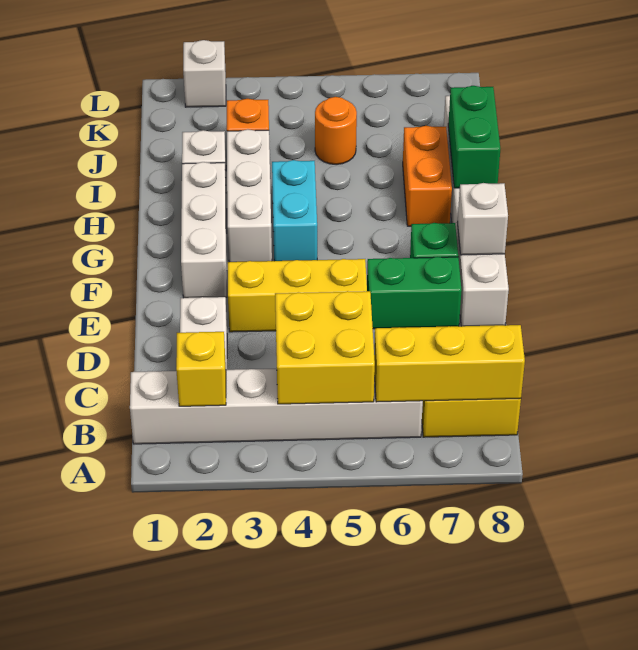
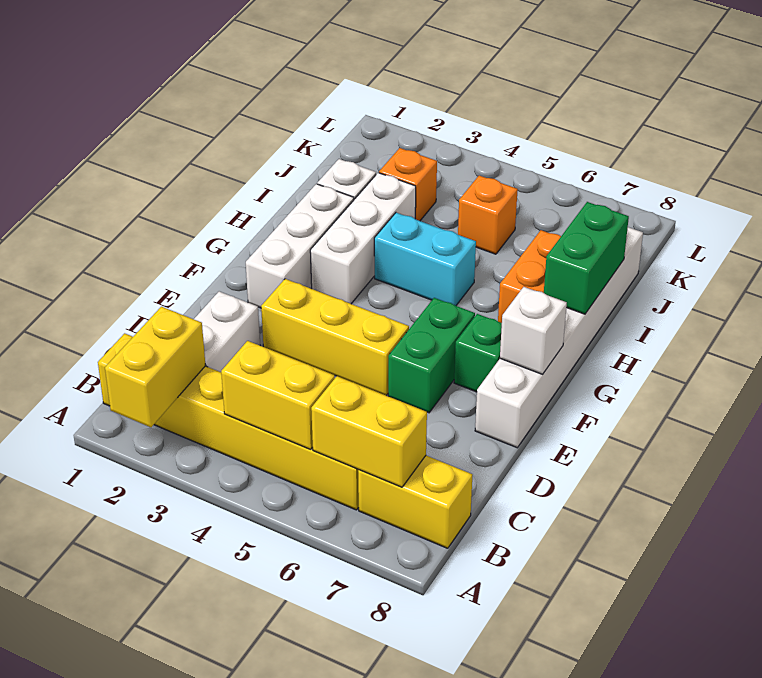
white 1x6 brick [130,369,423,444] -> yellow 1x6 brick [98,333,359,510]
yellow 1x1 brick [176,332,226,406] -> yellow 1x2 brick [105,307,205,427]
yellow 2x2 brick [275,291,375,404] -> yellow 1x2 brick [221,341,335,449]
yellow 1x3 brick [374,325,525,402] -> yellow 1x2 brick [311,376,427,487]
green 1x2 brick [367,257,462,329] -> green 1x2 brick turned to [388,298,475,413]
cyan 1x2 brick [272,160,317,261] -> cyan 1x2 brick turned to [374,213,476,306]
orange 1x1 round brick [315,97,357,164] -> orange 1x1 brick [458,176,518,254]
white 1x1 brick [183,40,226,107] -> none

